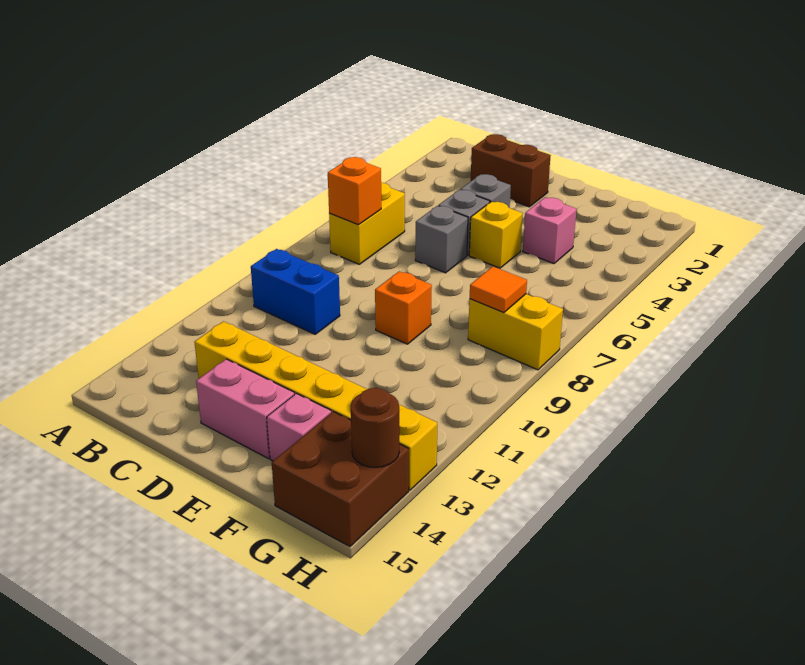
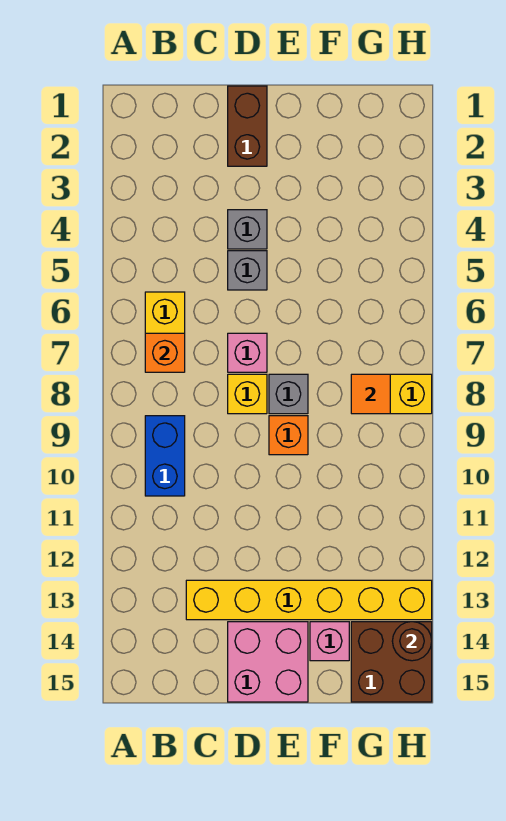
blue 1x2 brick [251,249,340,334] -> blue 1x2 brick turned to [145,416,185,496]
brown 1x2 brick [471,134,551,207] -> brown 1x2 brick turned to [228,86,267,166]
grey 1x1 brick [415,206,468,273] -> grey 1x1 brick moved to [269,374,308,414]
pink 1x2 brick [196,359,295,458] -> pink 2x2 brick [228,622,308,702]
yellow 1x1 brick [469,202,523,268] -> yellow 1x1 brick moved to [228,374,267,414]
pink 1x1 brick [523,197,577,264] -> pink 1x1 brick moved to [228,333,267,372]

